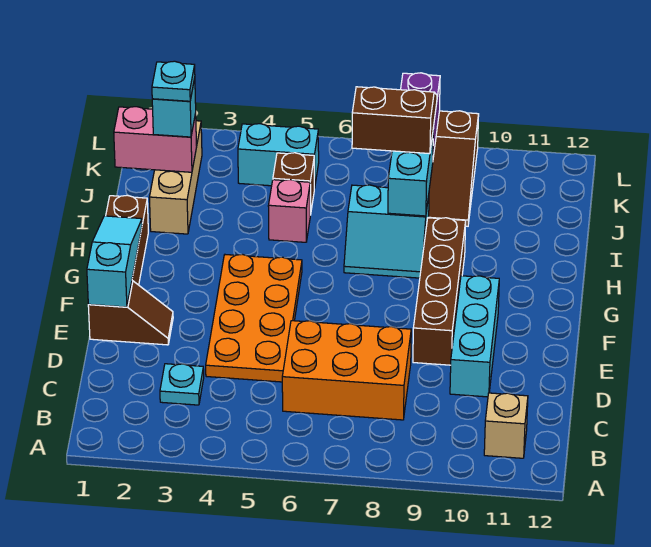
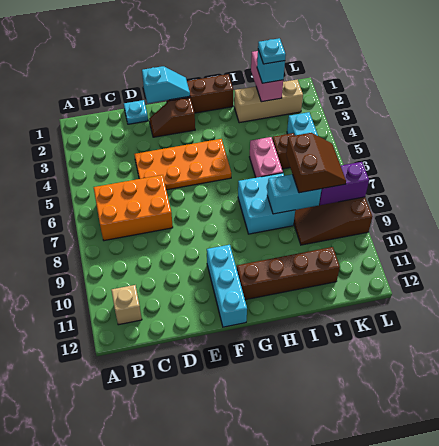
cyan 1x1 plate [160,364,204,405] -> cyan 1x1 plate moved to [124,100,148,124]
orange 2x3 brick [282,321,411,420] -> orange 2x3 brick turned to [94,175,173,241]
cyan 1x3 brick [450,276,499,397] -> cyan 1x3 brick turned to [207,245,247,327]
brown 1x2 slope [88,281,173,345] -> brown 1x2 slope turned to [149,97,195,137]
cyan 1x3 slope [87,216,142,307] -> cyan 1x2 slope [142,66,190,103]
brown 1x4 brick [413,218,466,365] -> brown 1x4 brick moved to [237,247,340,300]
cyan 2x2 slope [344,185,429,278] -> cyan 2x2 brick [238,173,295,234]
pink 1x1 brick [268,180,310,242] -> pink 1x2 brick [250,137,283,178]

